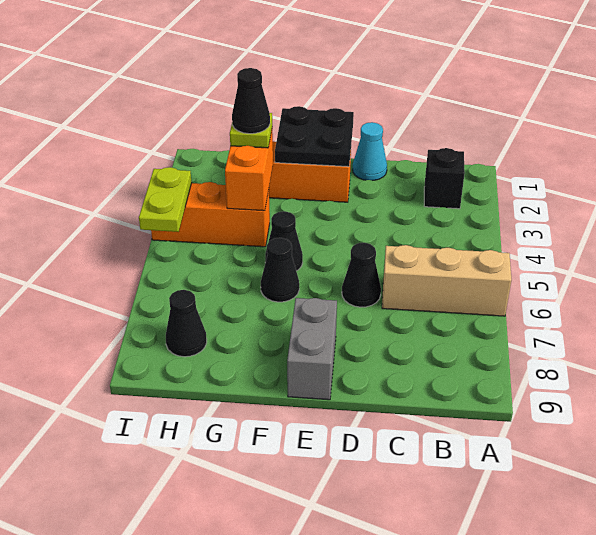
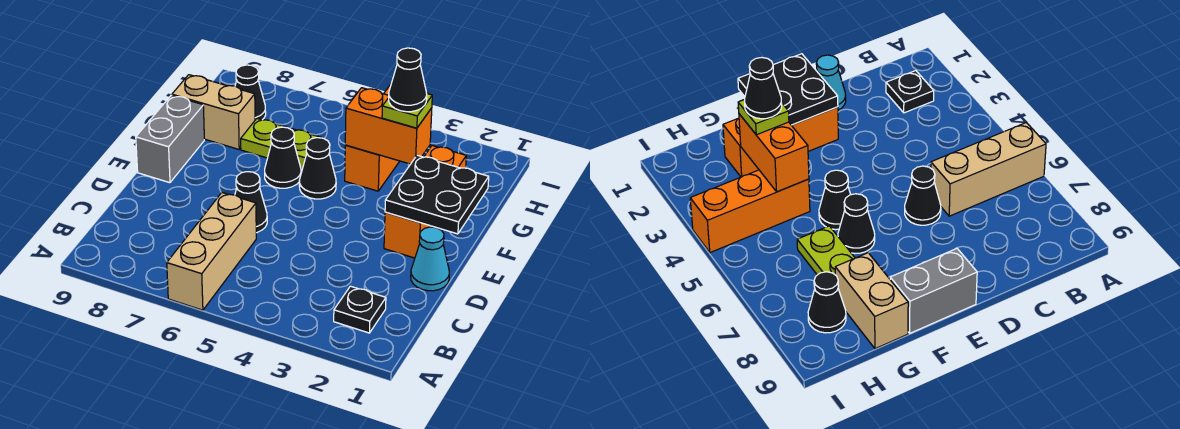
black 1x1 brick [424,148,465,209] -> black 1x1 plate [334,286,386,333]
grey 1x2 brick [287,298,337,400] -> grey 1x2 brick turned to [136,95,204,183]
none -> tan 1x2 brick [172,75,255,149]
lime 1x2 plate [139,167,192,232] -> lime 1x2 plate moved to [241,119,322,169]

